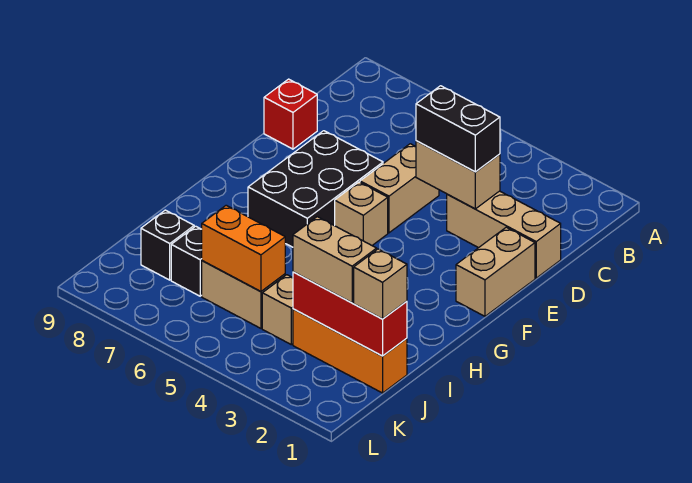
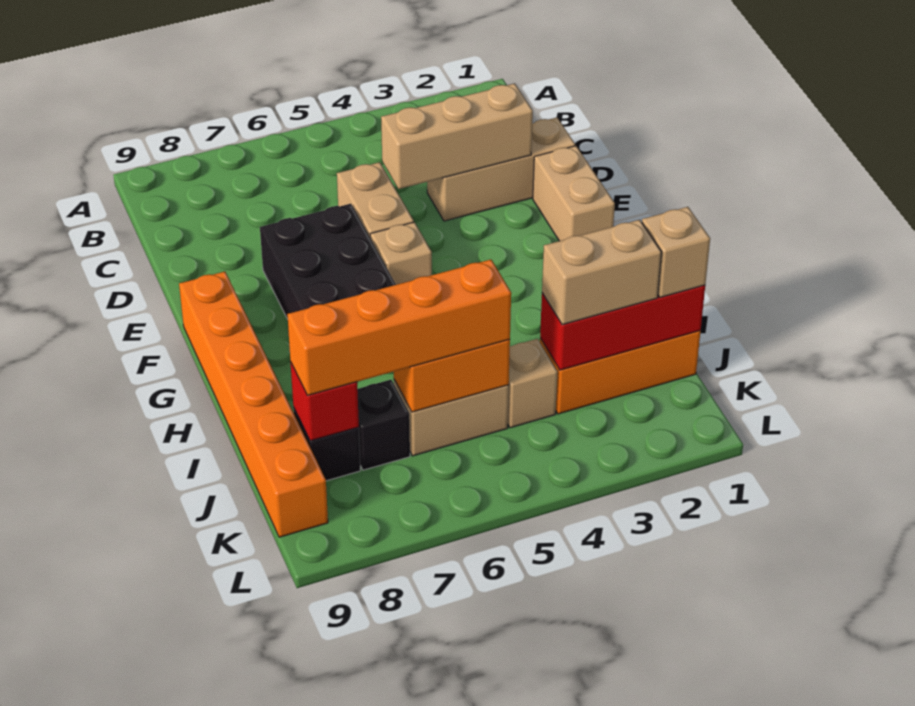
tan 1x2 brick [416,141,500,209] -> tan 1x3 brick [381,84,533,189]
black 1x2 brick [416,86,500,172] -> none
red 1x1 brick [264,79,317,149] -> red 1x1 brick moved to [291,363,359,441]
none -> orange 1x6 brick [179,272,328,537]
none -> orange 1x4 brick [287,260,511,395]

